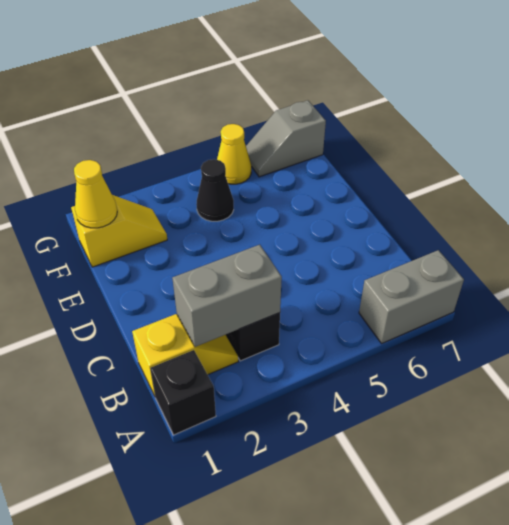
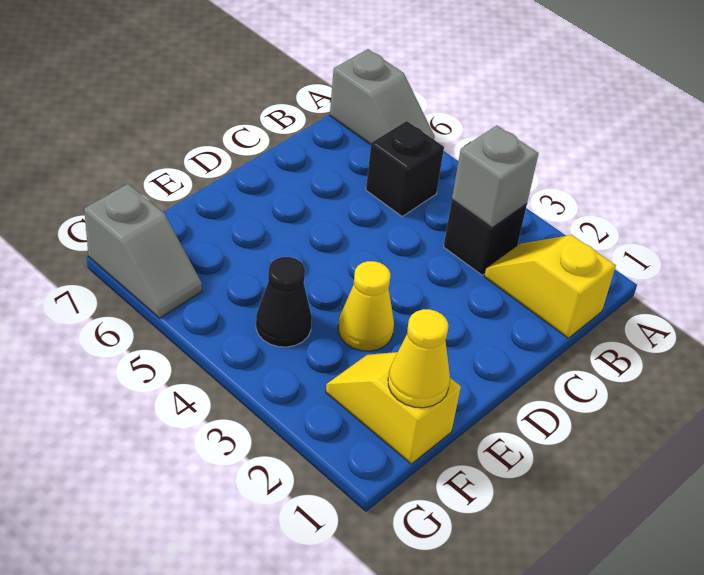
black 1x1 brick [150,350,216,435] -> black 1x1 brick moved to [366,121,444,216]
grey 1x2 brick [359,250,464,343] -> grey 1x2 slope [330,49,435,145]
grey 1x2 brick [172,245,282,347] -> grey 1x1 brick [452,126,539,228]
yellow 1x1 cone [217,124,251,184] -> yellow 1x1 cone moved to [338,261,394,351]

